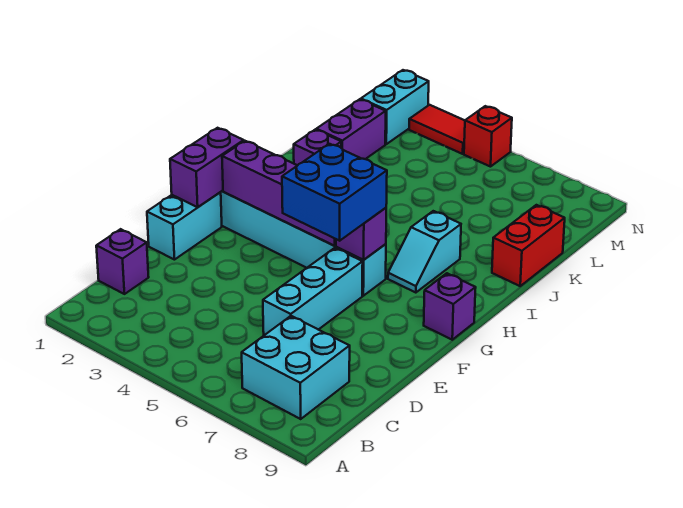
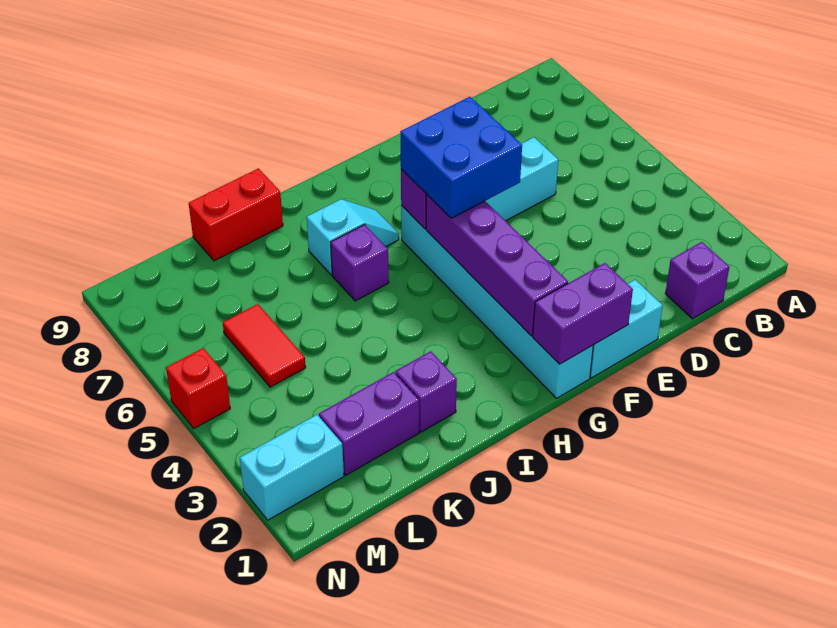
cyan 2x2 brick [242,316,350,419] -> none
purple 1x1 brick [424,273,476,340] -> purple 1x1 brick moved to [331,225,389,301]
red 1x2 tile [409,105,465,154] -> red 1x2 tile moved to [223,304,306,387]

